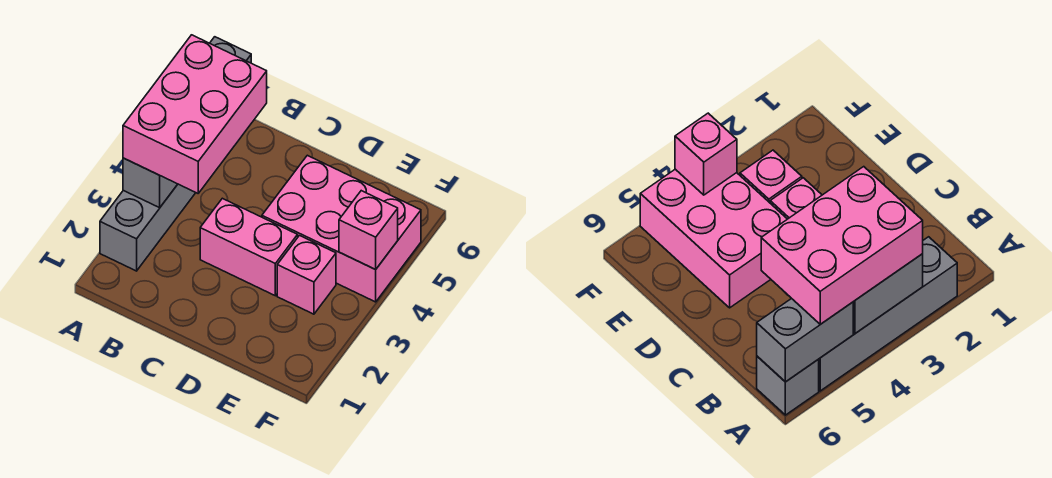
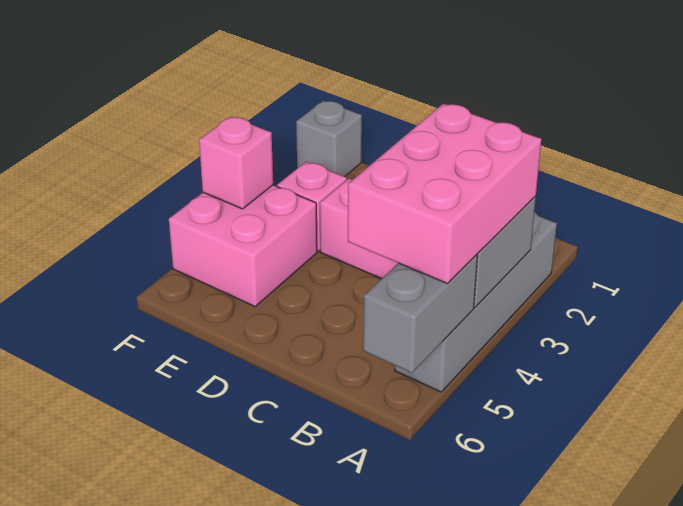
grey 1x1 brick [757,356,819,415] -> grey 1x1 brick moved to [296,101,362,177]
pink 2x3 brick [262,155,421,302] -> pink 2x2 brick [169,185,317,306]

